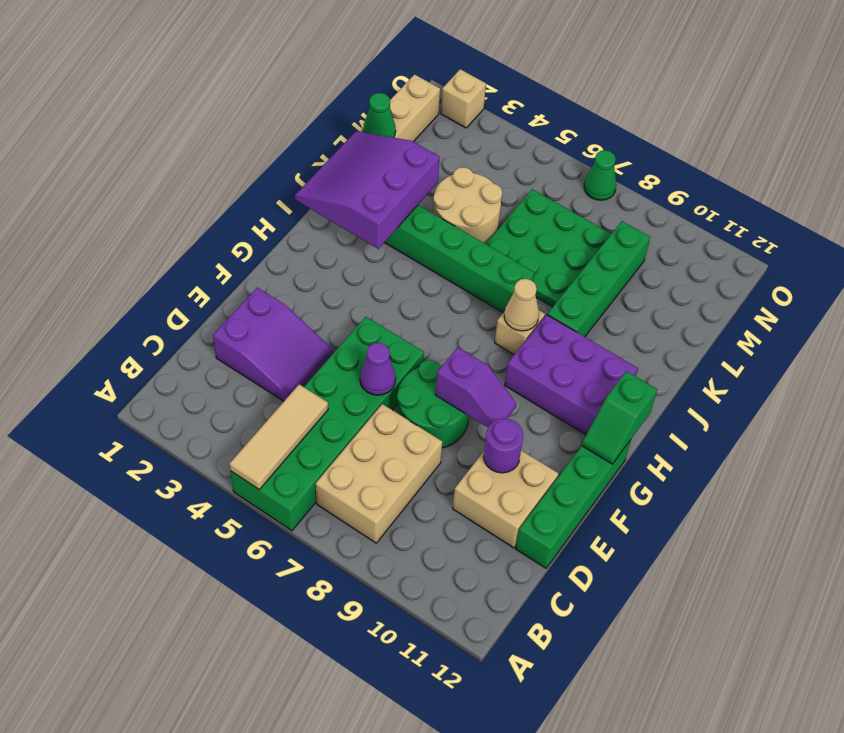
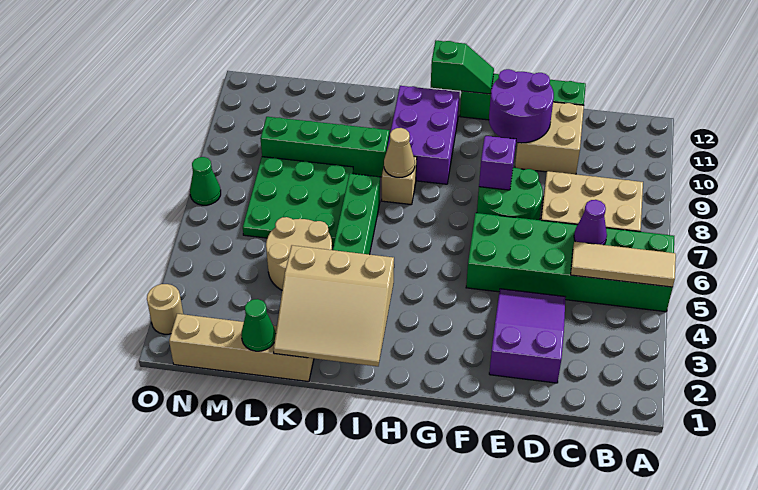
purple 1x1 cone [360,343,396,395] -> purple 1x1 cone moved to [574,200,607,245]
purple 1x1 round brick [484,418,523,473] -> purple 2x2 round brick [489,69,554,143]
purple 3x3 slope [295,131,440,249] -> tan 3x3 slope [273,245,394,366]
tan 1x1 brick [441,69,486,128] -> tan 1x1 round brick [147,284,183,334]

